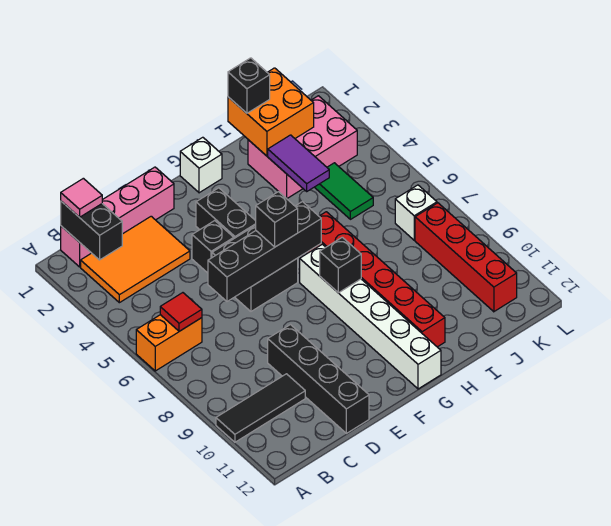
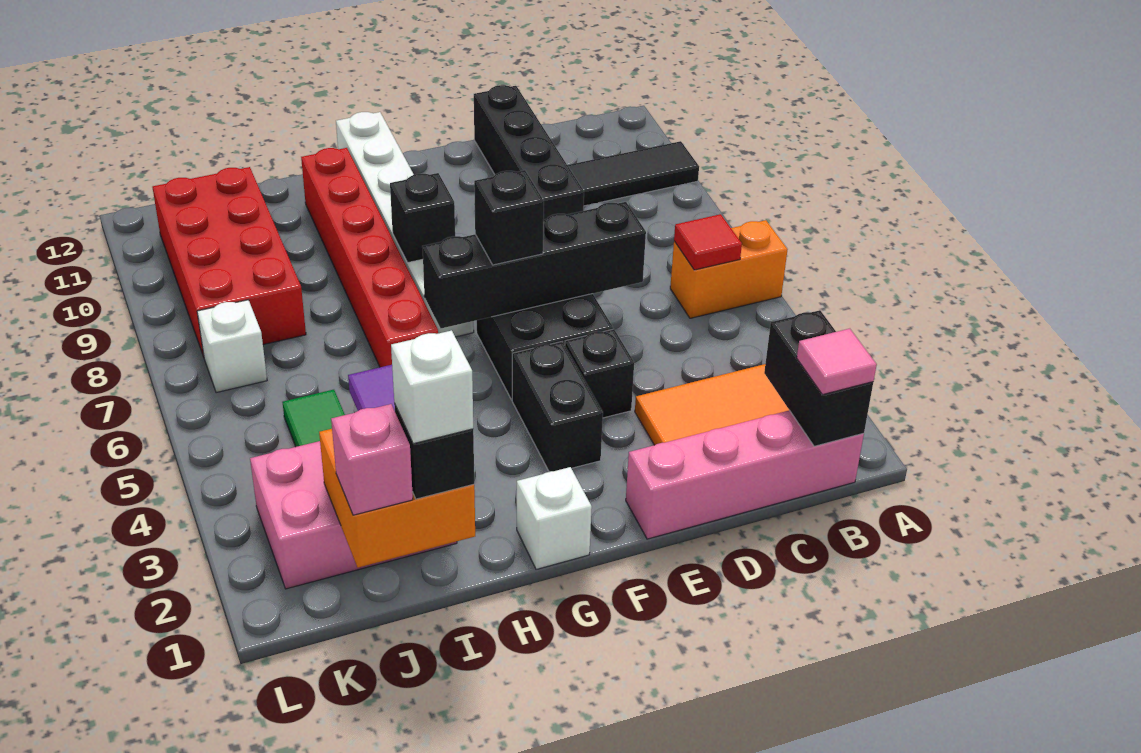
none -> white 1x1 brick [391,330,473,444]
none -> pink 1x1 brick [331,404,413,515]
red 1x4 brick [415,203,517,312] -> red 2x4 brick [153,167,306,357]

